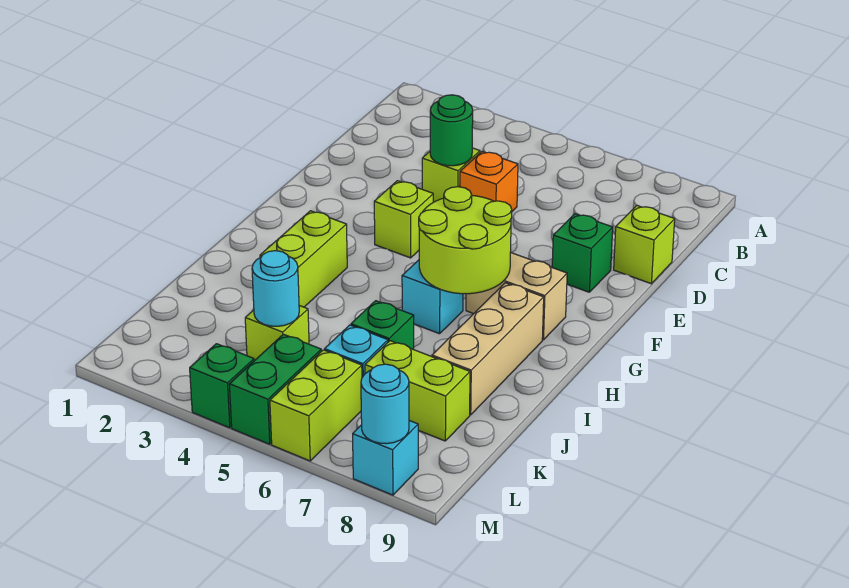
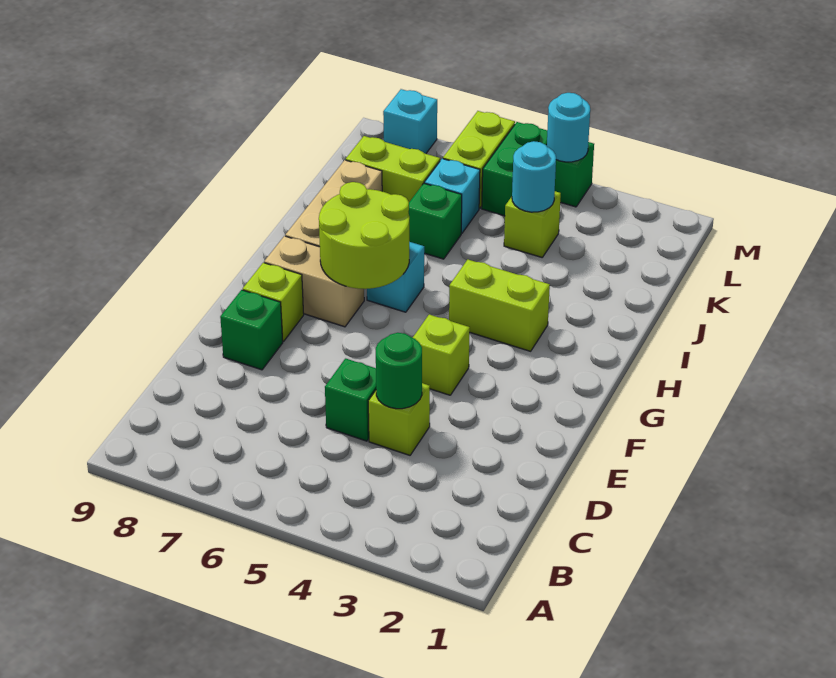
orange 1x1 brick [460,151,518,211] -> green 1x1 brick [325,359,376,441]
lime 1x1 brick [614,205,675,284] -> lime 1x1 brick moved to [243,263,304,342]
lime 1x2 brick [260,211,347,307] -> lime 1x2 brick turned to [449,260,550,351]
cyan 1x1 round brick [361,364,409,444] -> cyan 1x1 round brick moved to [547,93,590,162]

